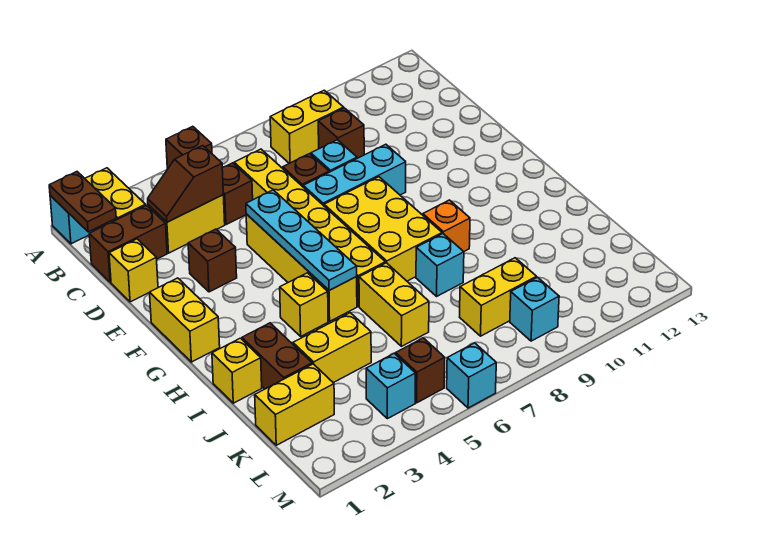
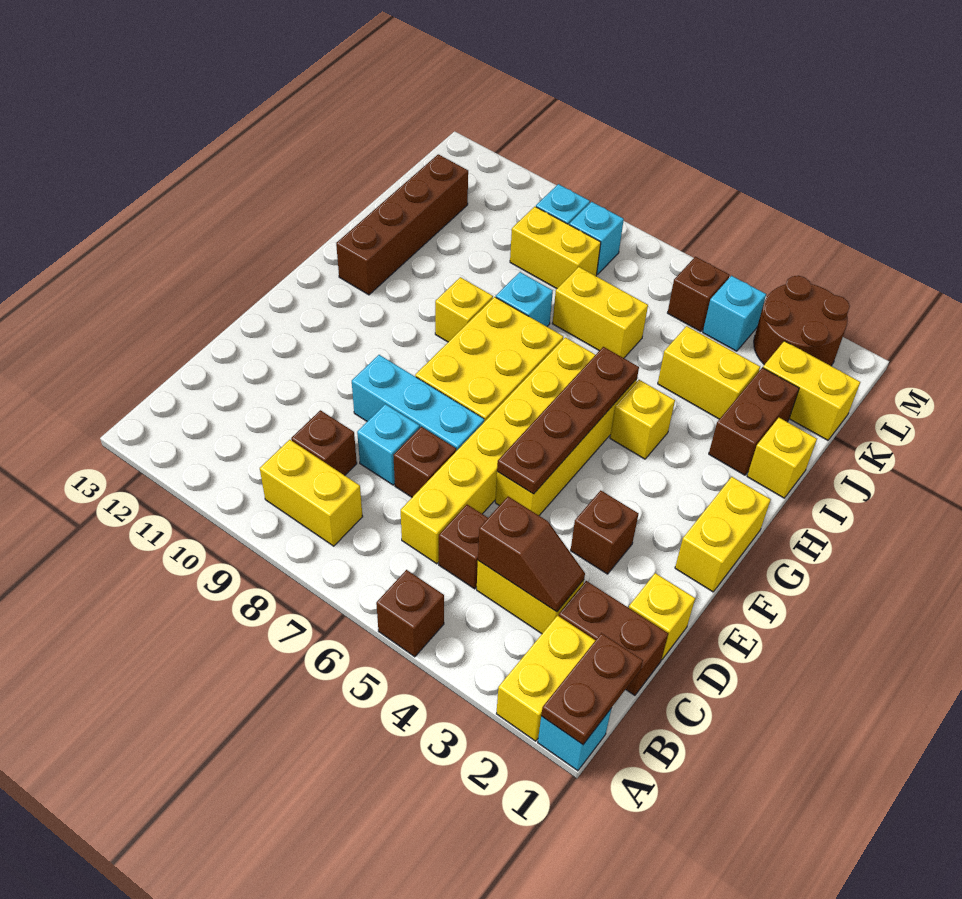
cyan 1x4 plate [246,190,357,290] -> brown 1x4 plate [497,347,639,494]
orange 1x1 brick [423,200,470,251] -> yellow 1x1 brick [435,277,493,342]
none -> brown 1x4 brick [336,154,468,295]
yellow 1x2 brick [359,263,429,346] -> yellow 1x2 brick turned to [552,267,648,358]
none -> brown 2x2 round brick [754,276,850,366]
cyan 1x1 brick [447,343,496,408] -> cyan 1x1 brick moved to [569,202,624,274]

